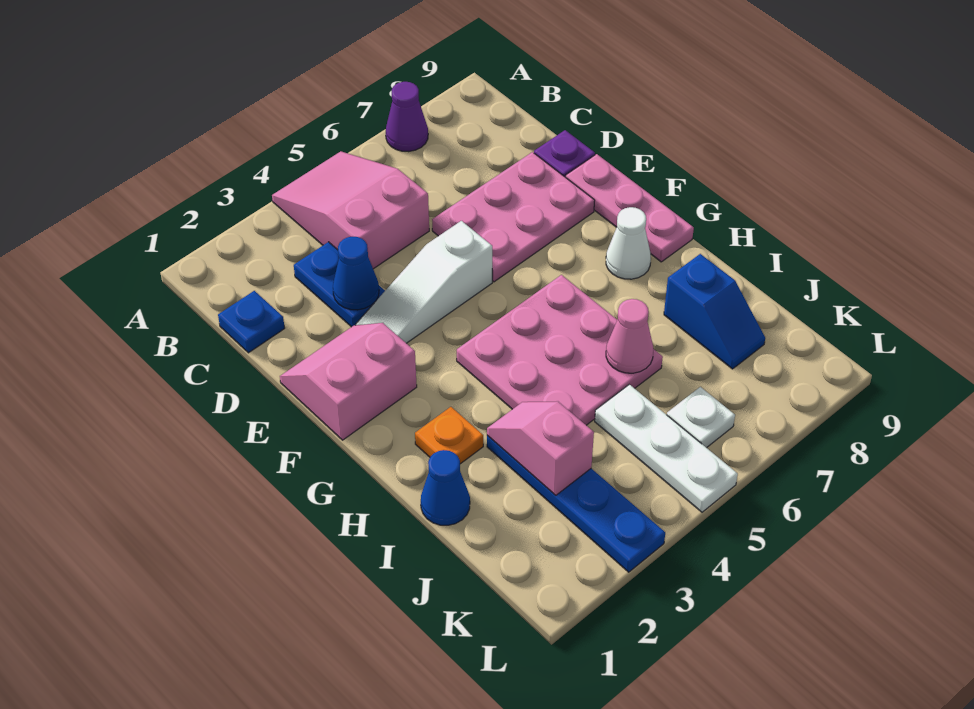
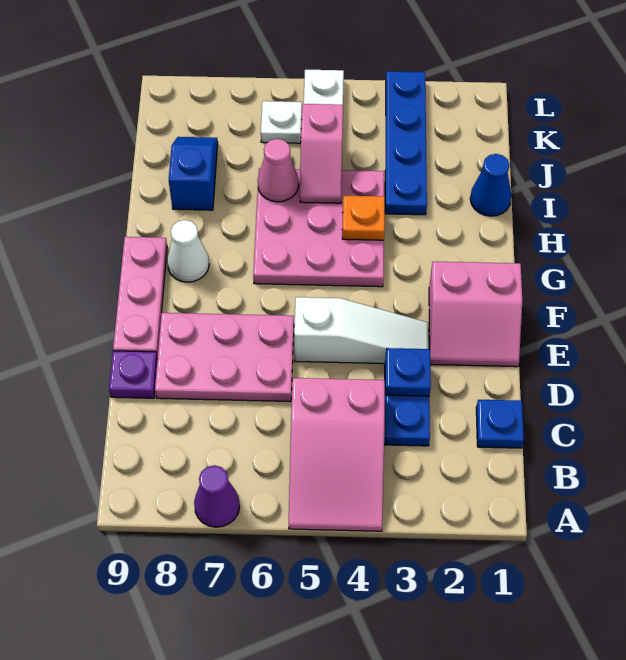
blue 1x1 cone [333,236,379,310] -> blue 1x1 plate [385,348,431,396]
orange 1x1 plate [415,407,483,464] -> orange 1x1 plate moved to [342,196,385,240]
pink 1x2 slope [487,401,594,495] -> pink 1x2 slope moved to [300,104,343,203]

